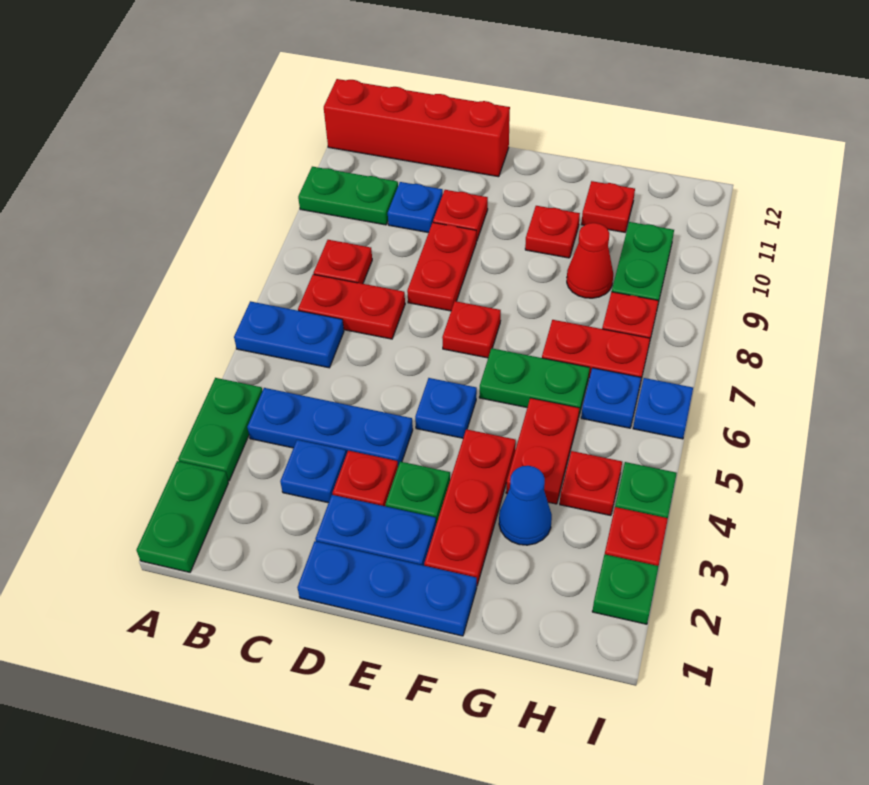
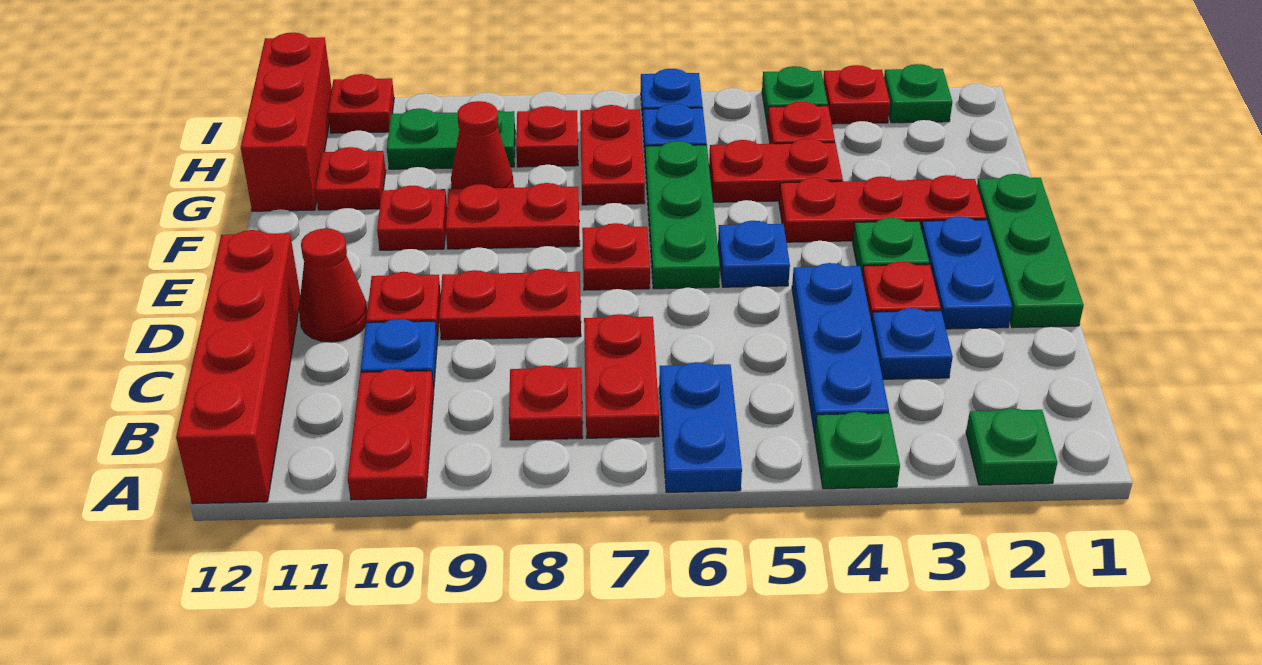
green 1x2 plate [136,461,228,572] -> green 1x1 plate [966,408,1058,485]
green 1x2 plate [178,378,262,481] -> green 1x1 plate [815,412,900,489]
green 1x2 plate [298,167,398,225] -> red 1x2 plate [348,369,434,500]
blue 1x3 plate [297,541,477,636] -> green 1x3 plate [977,174,1084,328]
none -> red 1x1 cone [299,228,367,342]
green 1x2 plate [479,348,590,418] -> green 1x3 plate [645,141,720,289]
none -> red 1x2 plate [446,183,580,249]
blue 1x1 cone [499,466,552,545] -> none
none -> red 1x3 brick [241,33,332,211]
none -> red 1x1 plate [328,74,394,133]

